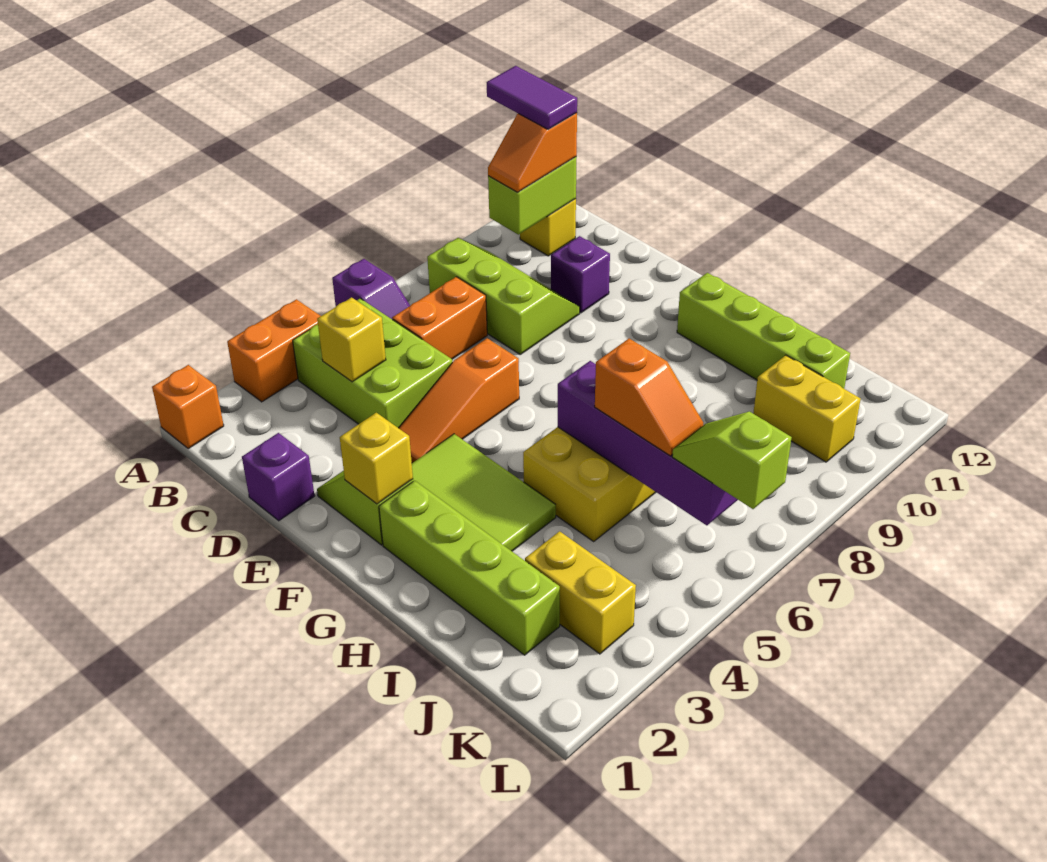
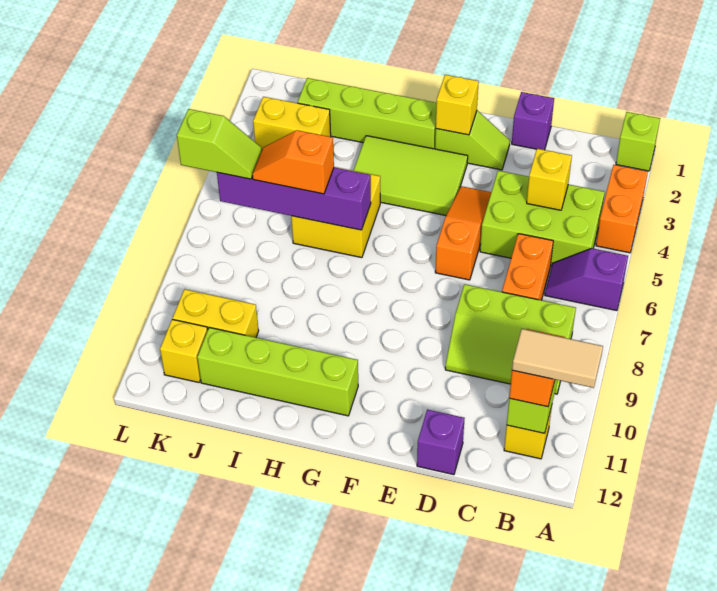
orange 1x1 brick [152,365,224,449] -> lime 1x1 brick [616,112,660,171]
purple 1x2 tile [487,66,577,129] -> tan 1x2 tile [512,329,603,388]
purple 1x1 brick [551,236,610,313] -> purple 1x1 brick moved to [417,410,465,475]
none -> yellow 1x1 brick [160,319,208,382]

